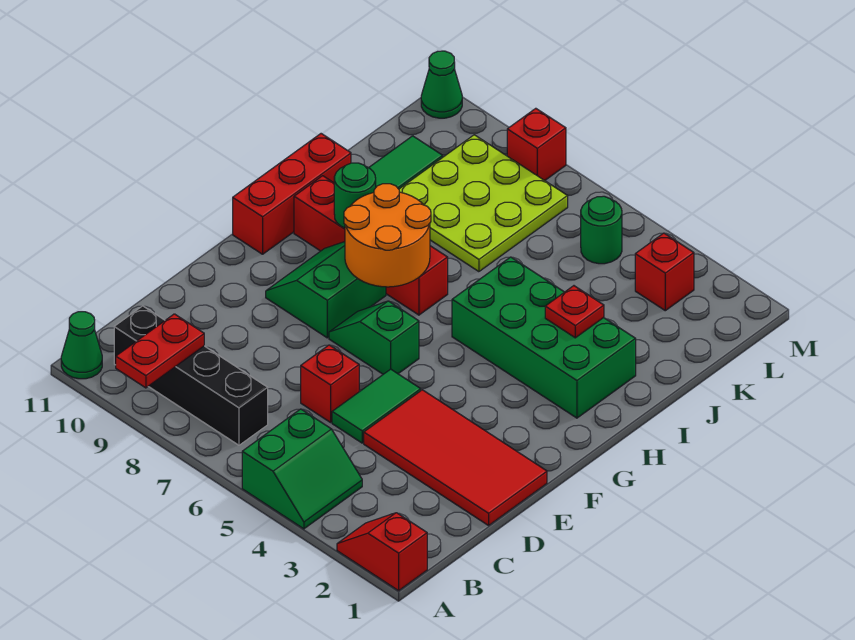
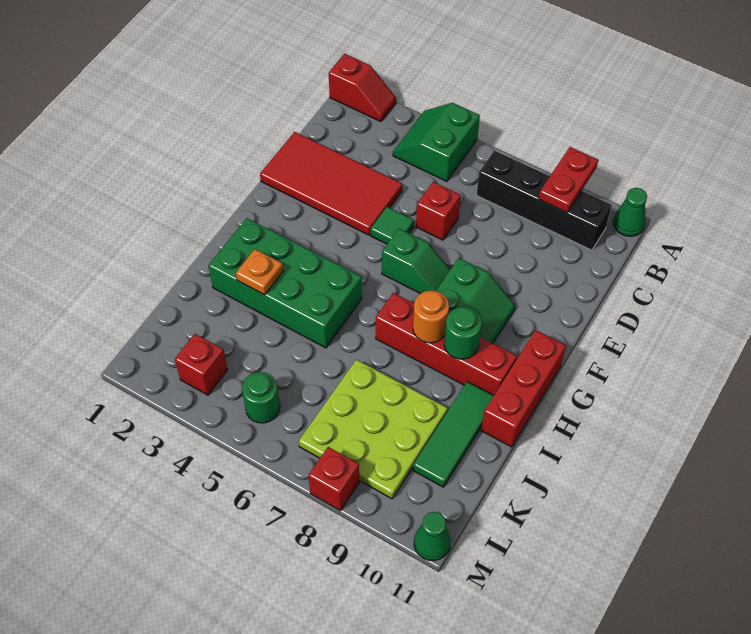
green 1x2 tile [332,369,421,443] -> green 1x1 tile [371,207,414,244]
orange 2x2 round brick [344,184,431,287] -> orange 1x1 round brick [413,291,449,343]
red 1x1 plate [545,286,604,338] -> orange 1x1 plate [236,249,283,295]

